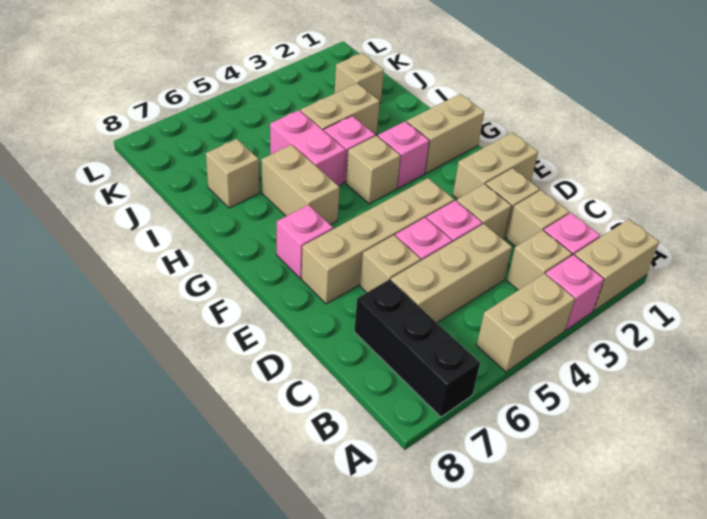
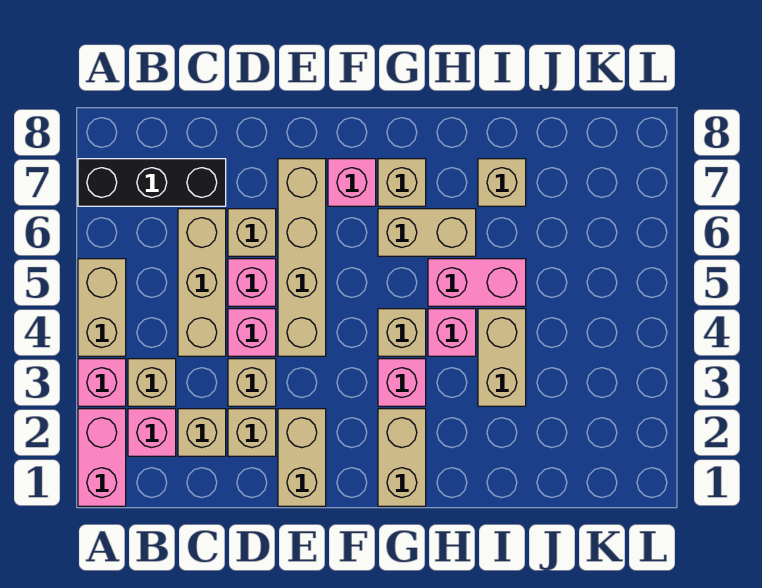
tan 1x2 brick [575,219,659,311] -> pink 1x2 brick [78,409,126,506]
tan 1x1 brick [335,53,384,103] -> tan 1x1 brick moved to [378,159,426,206]

